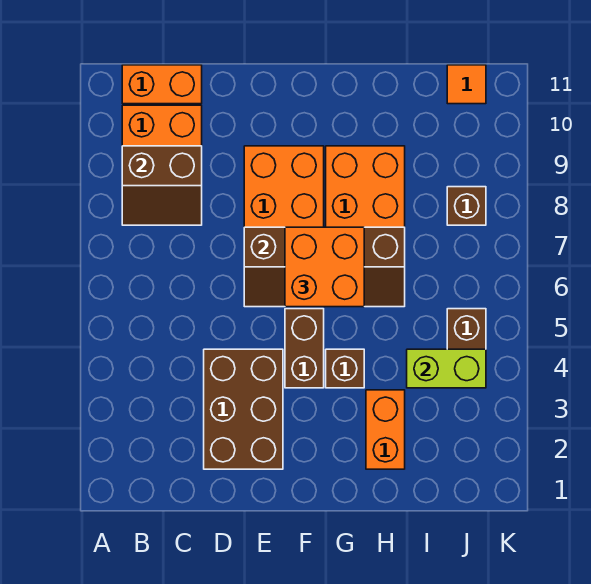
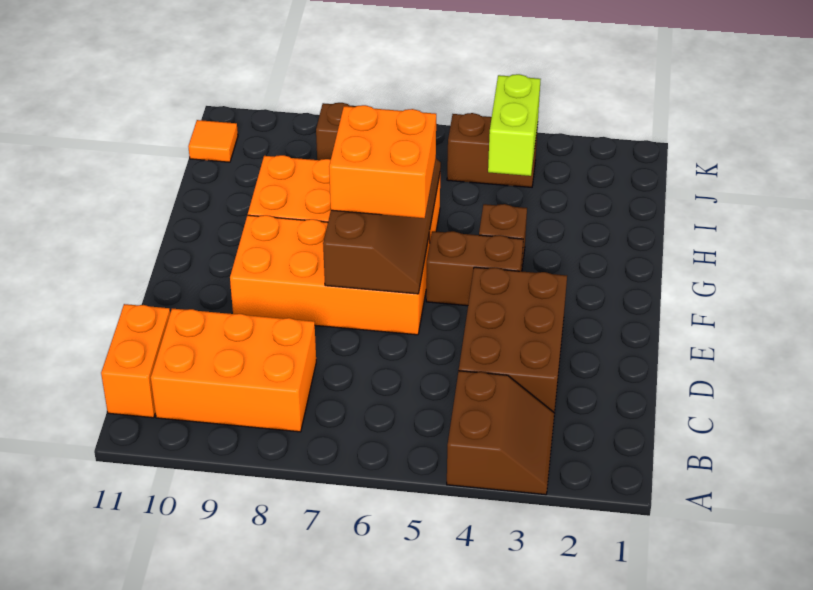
brown 2x2 slope [122,146,202,225] -> brown 2x2 slope moved to [447,371,554,495]
brown 2x3 brick [204,349,283,469] -> brown 2x3 brick turned to [459,267,567,412]
orange 1x2 brick [366,390,405,469] -> none

